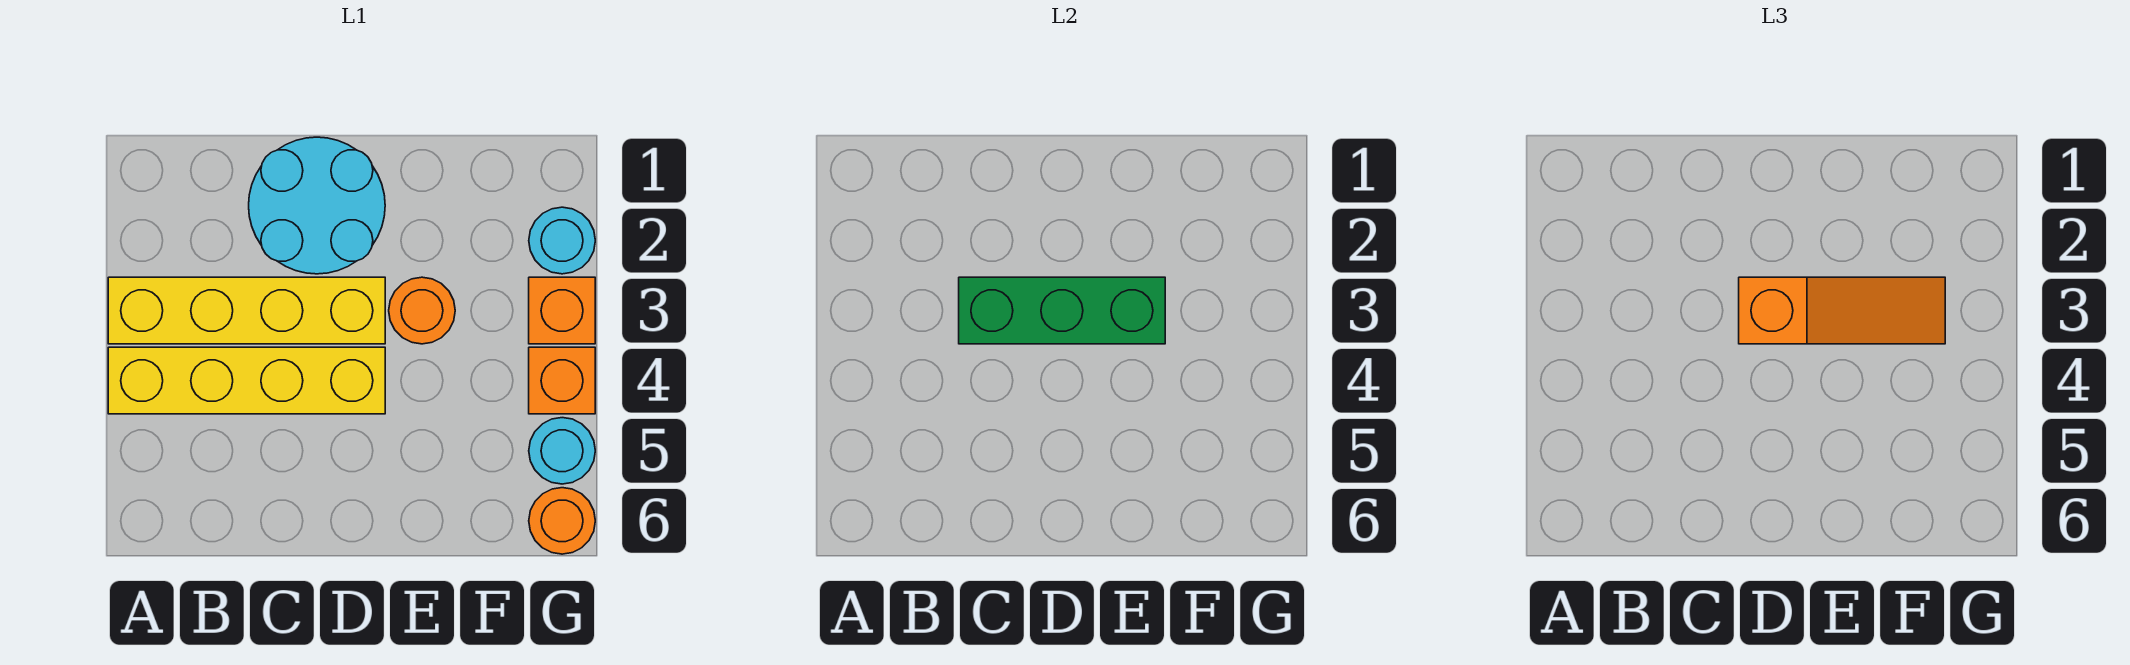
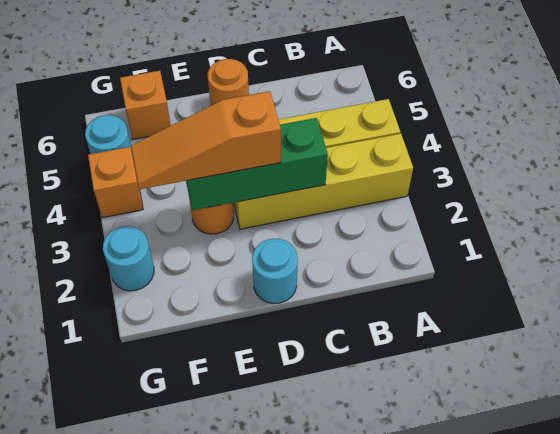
cyan 2x2 round brick [249,137,385,274] -> cyan 1x1 round brick [252,239,298,304]
orange 1x1 brick [529,277,595,344] -> orange 1x1 brick moved to [120,71,171,139]
orange 1x1 round brick [529,488,595,554] -> orange 1x1 round brick moved to [208,59,249,105]

